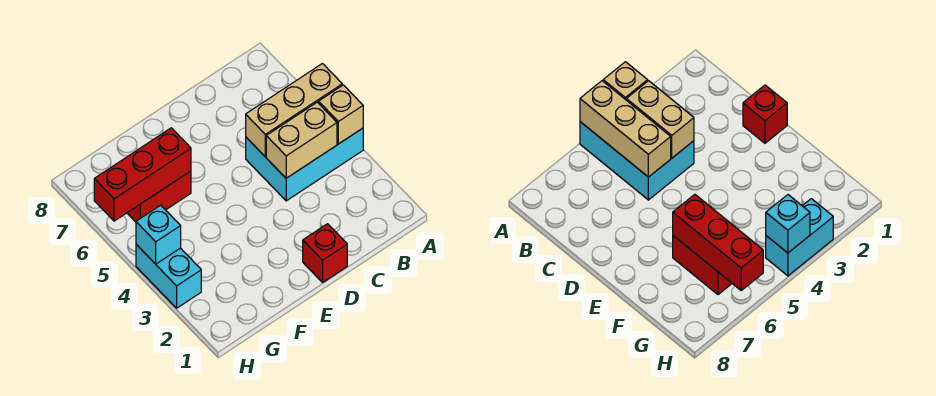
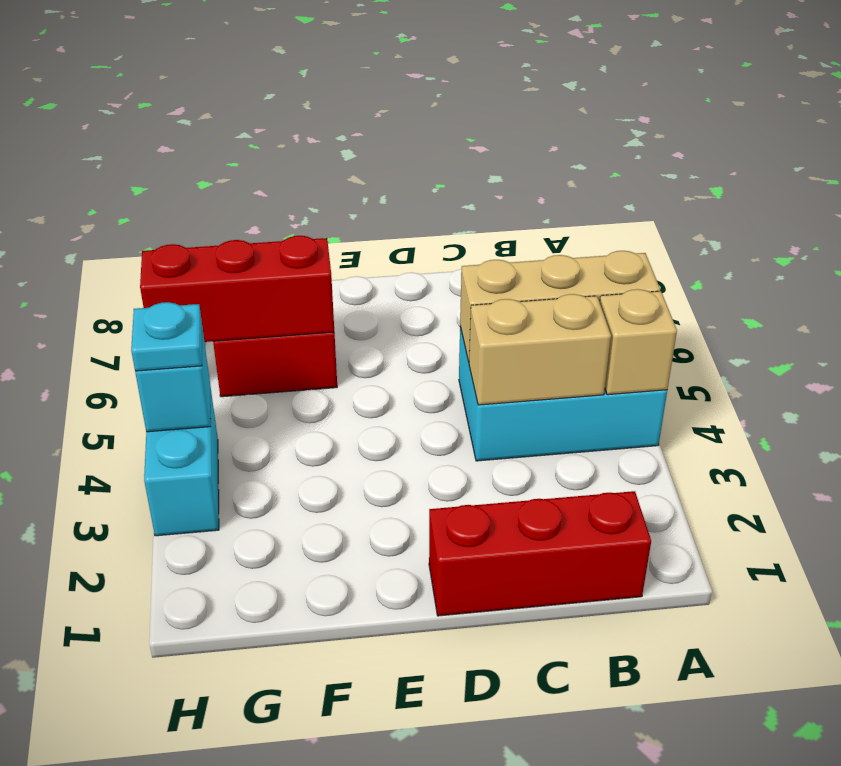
red 1x1 brick [303,224,347,282] -> red 1x3 brick [429,491,651,616]
none -> cyan 1x1 plate [131,302,202,371]

